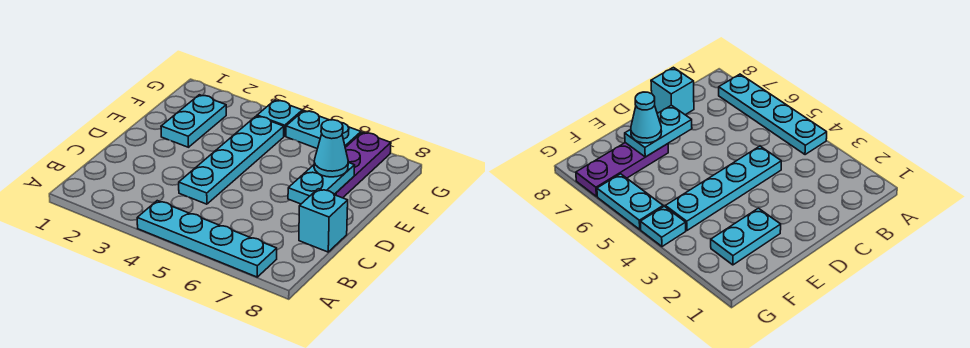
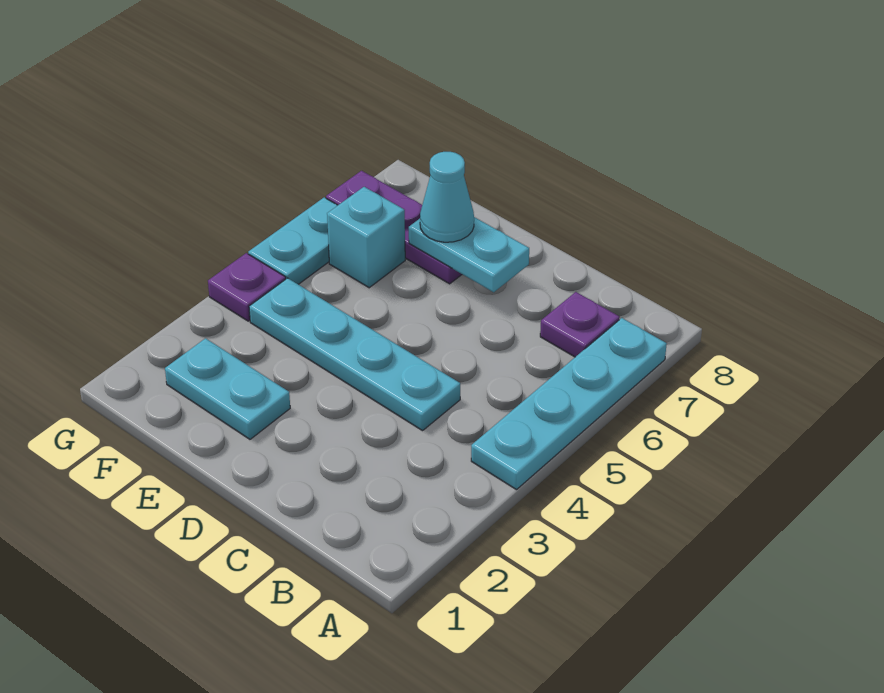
none -> purple 1x1 plate [540,292,619,357]
cyan 1x1 brick [299,189,348,252] -> cyan 1x1 brick moved to [327,187,405,288]
cyan 1x1 plate [257,100,302,136] -> purple 1x1 plate [208,253,286,321]

